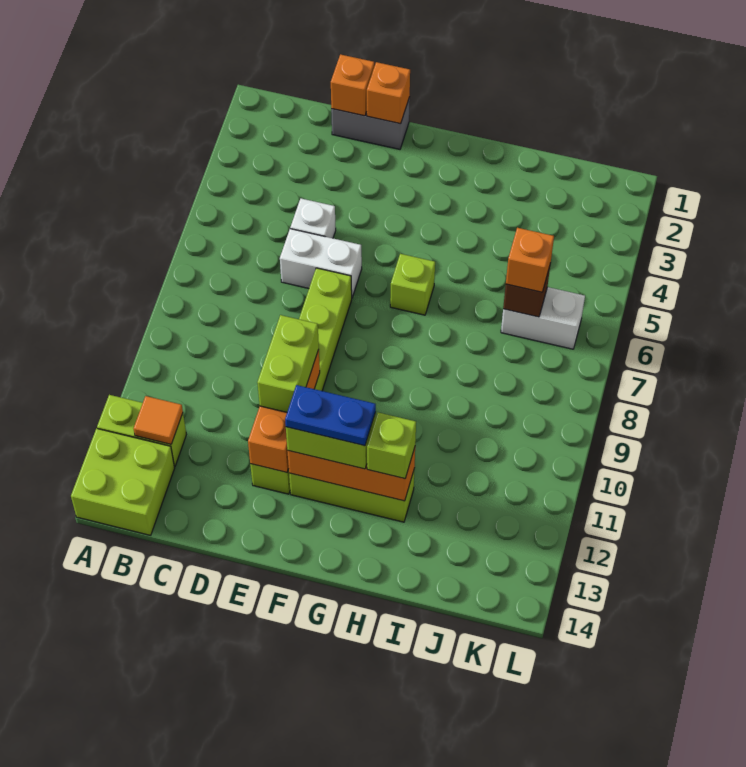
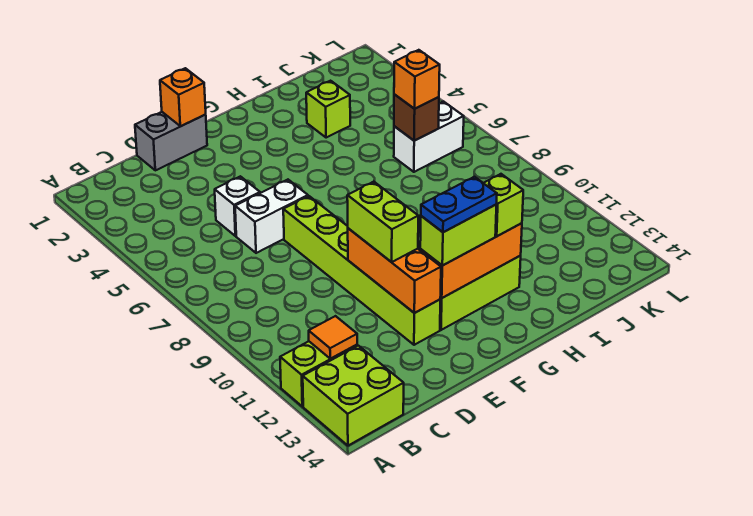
orange 1x1 brick [331,54,374,116] -> none
lime 1x1 brick [390,254,435,315] -> lime 1x1 brick moved to [306,81,350,138]

